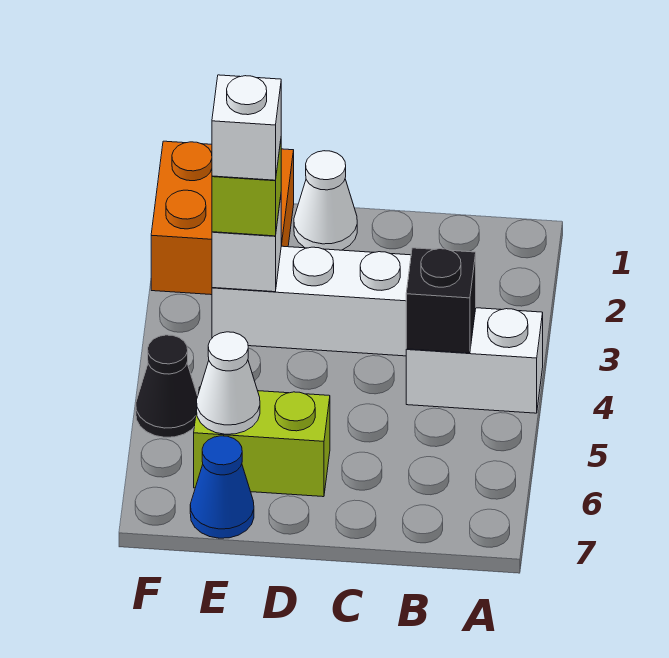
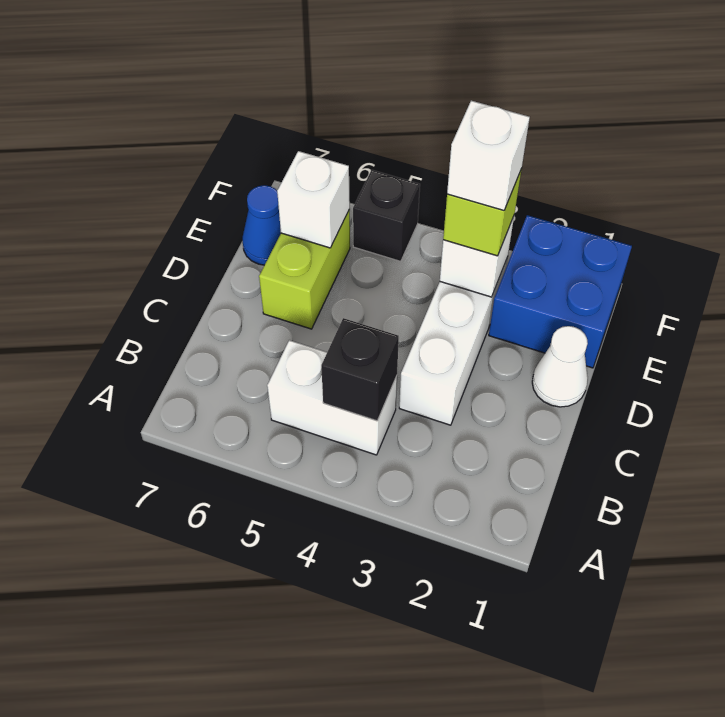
white 1x2 brick [406,308,543,413] -> white 1x2 brick turned to [267,340,397,455]
orange 2x2 brick [151,141,294,295] -> blue 2x2 brick [489,215,632,368]
white 1x1 cone [197,332,260,434] -> white 1x1 brick [277,151,350,248]
black 1x1 cone [136,335,198,437] -> black 1x1 brick [353,170,420,261]

